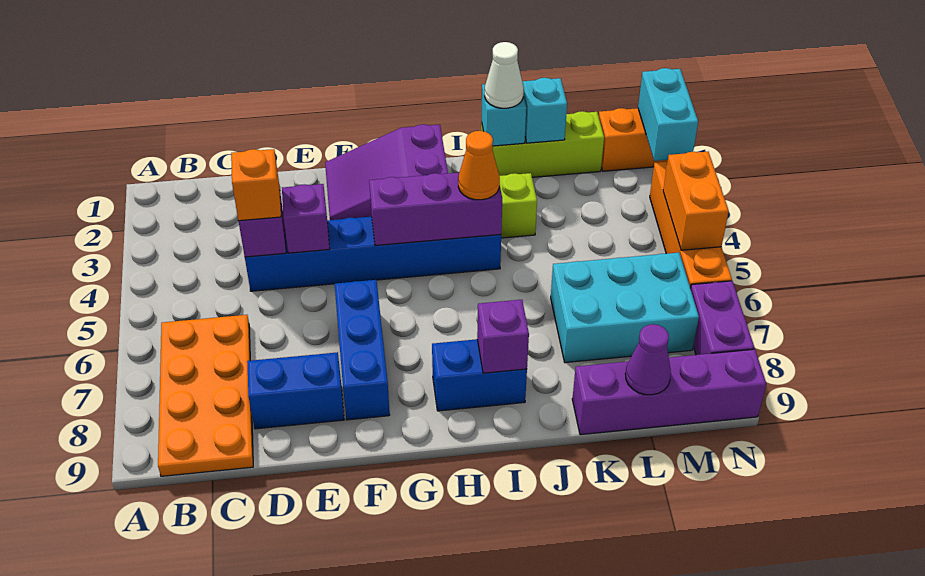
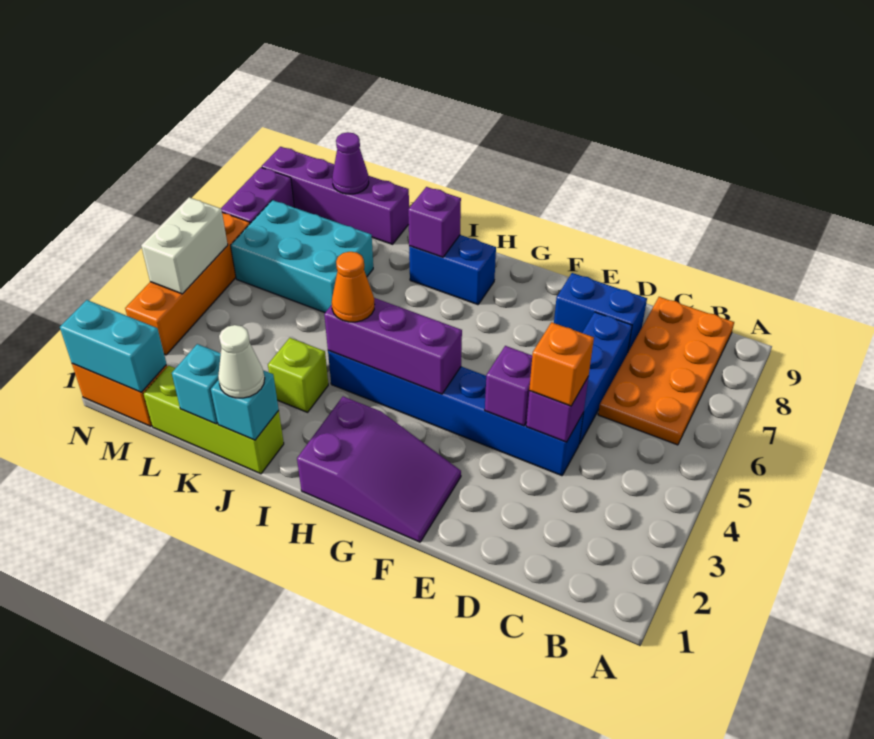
blue 1x3 brick [335,280,390,420] -> blue 1x3 brick moved to [579,312,632,444]
cyan 1x2 brick [638,68,698,161] -> cyan 1x2 brick turned to [60,300,166,392]
orange 1x2 brick [663,152,729,250] -> white 1x2 brick [141,197,228,294]

